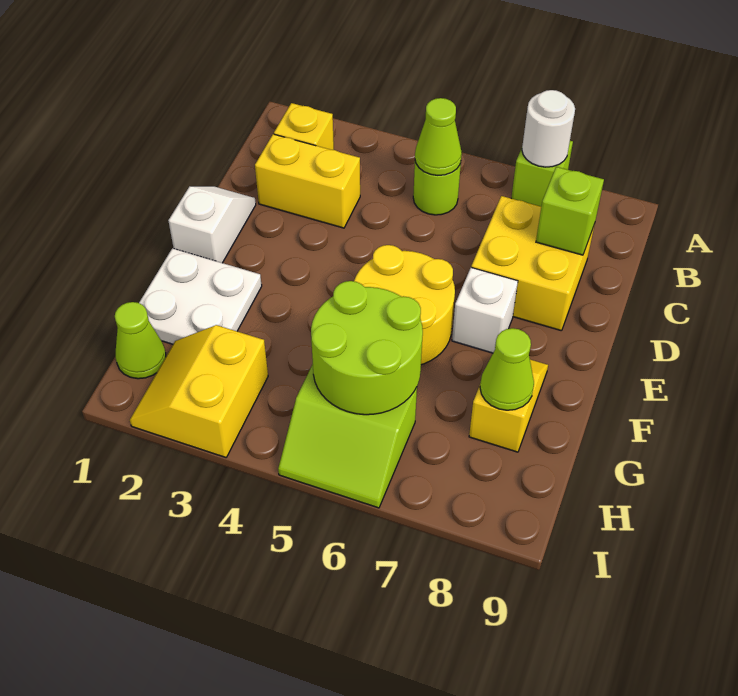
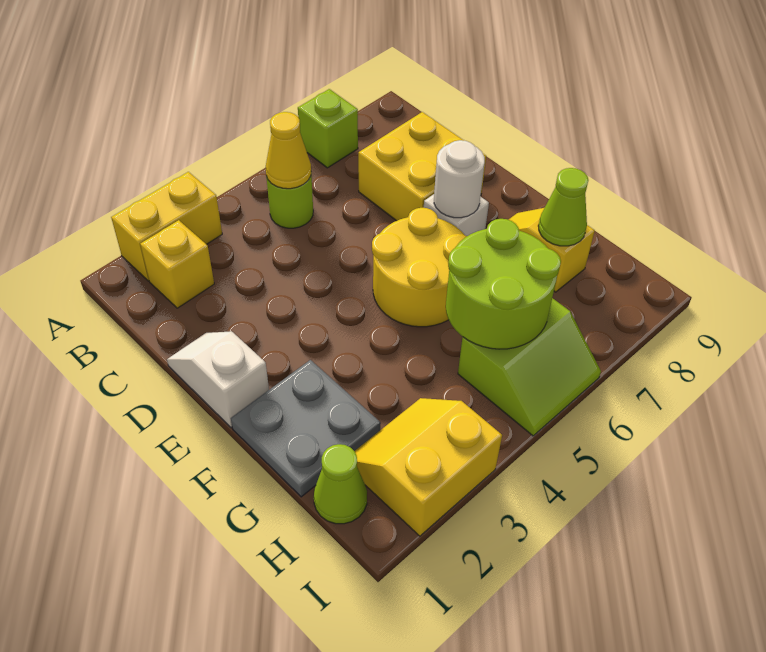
white 1x1 round brick [522,90,575,167] -> white 1x1 round brick moved to [434,140,485,218]
lime 1x1 cone [415,98,462,175] -> yellow 1x1 cone [266,112,311,189]
yellow 1x2 brick [255,134,360,228] -> yellow 1x2 brick moved to [111,172,222,281]
lime 1x1 brick [536,167,604,255] -> none
white 2x2 plate [139,248,262,344] -> grey 2x2 plate [231,360,381,497]
yellow 2x2 slope [130,325,268,457] -> yellow 2x2 slope turned to [355,398,502,536]

